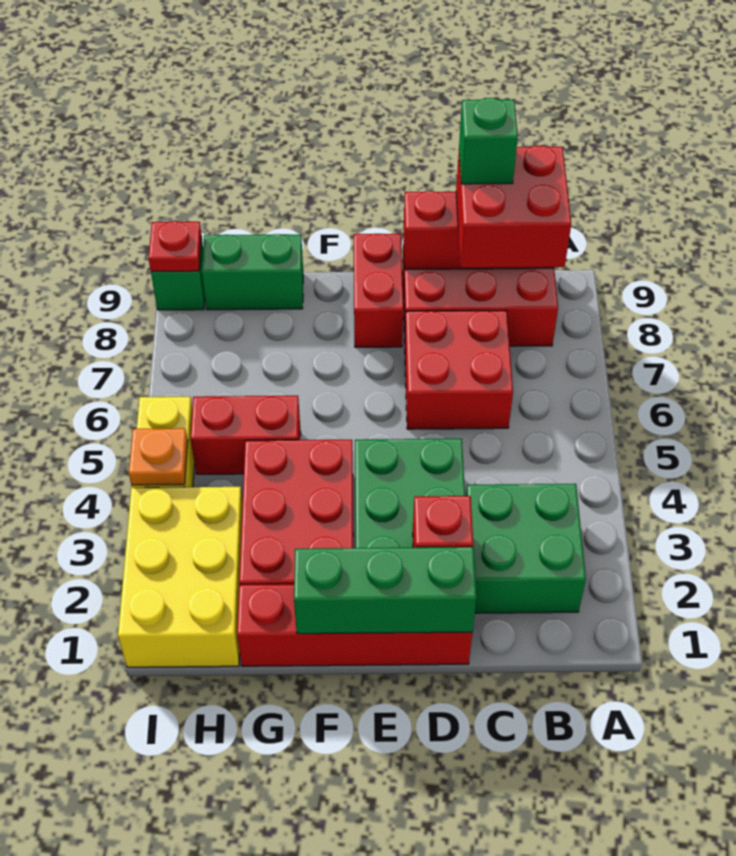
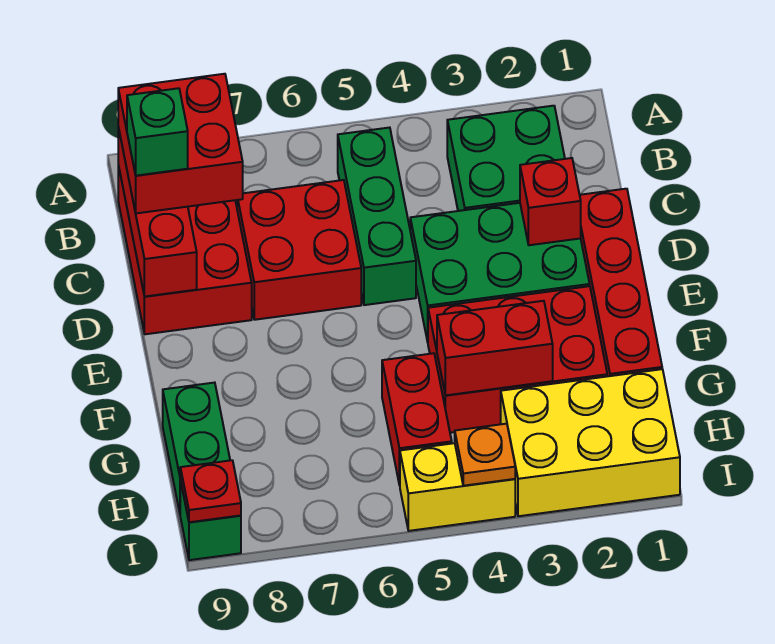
green 1x3 brick [294,547,476,634] -> green 1x3 brick moved to [338,128,416,305]
red 1x2 brick [354,234,403,347] -> red 1x2 brick moved to [437,301,553,395]

